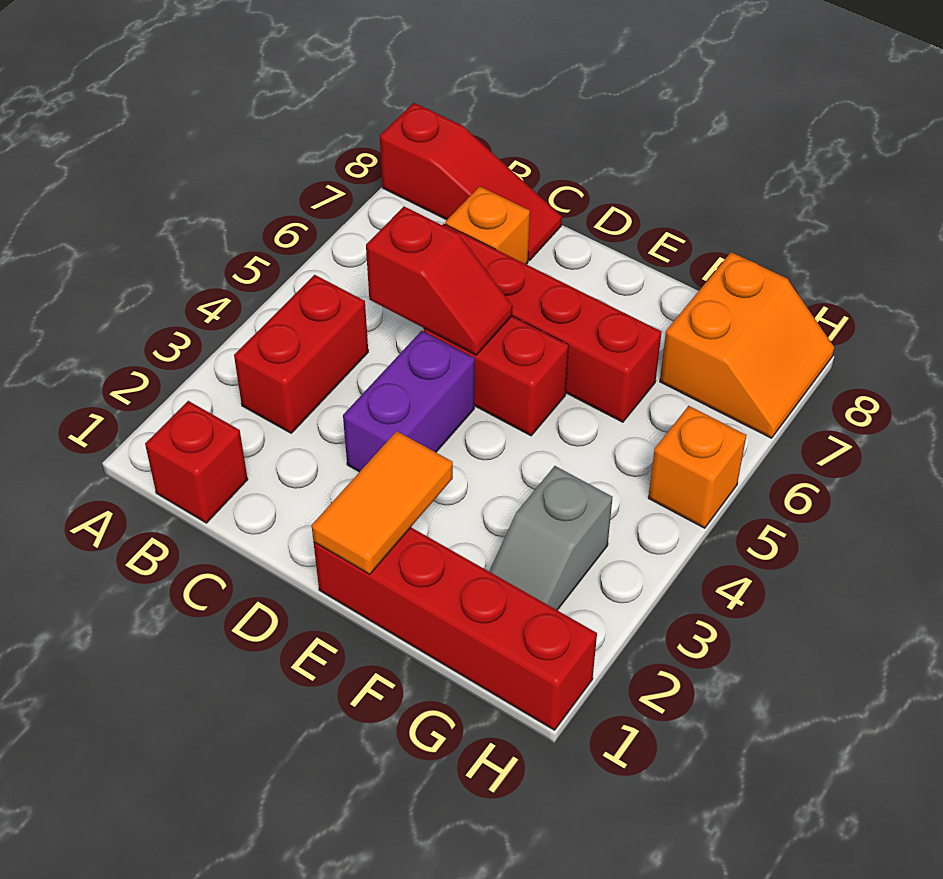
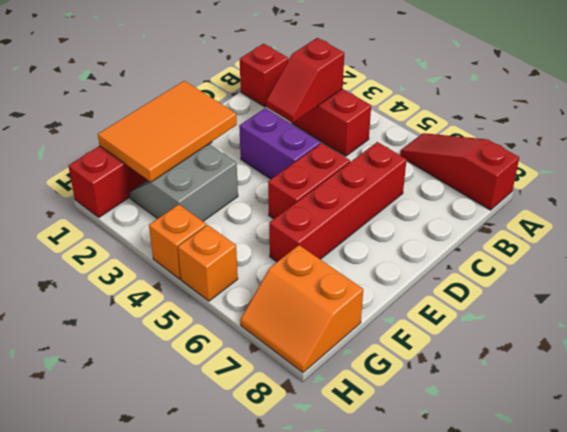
red 1x3 slope [380,103,562,261] -> red 1x3 slope turned to [400,133,519,210]
red 1x2 slope [366,207,513,355] -> red 1x2 slope moved to [266,38,344,123]
orange 1x1 brick [445,186,530,264] -> orange 1x1 brick moved to [149,204,206,279]
orange 1x2 tile [312,431,453,574] -> orange 2x3 tile [98,81,237,182]
grey 1x2 slope [489,466,612,610] -> grey 2x2 slope [129,145,238,221]

